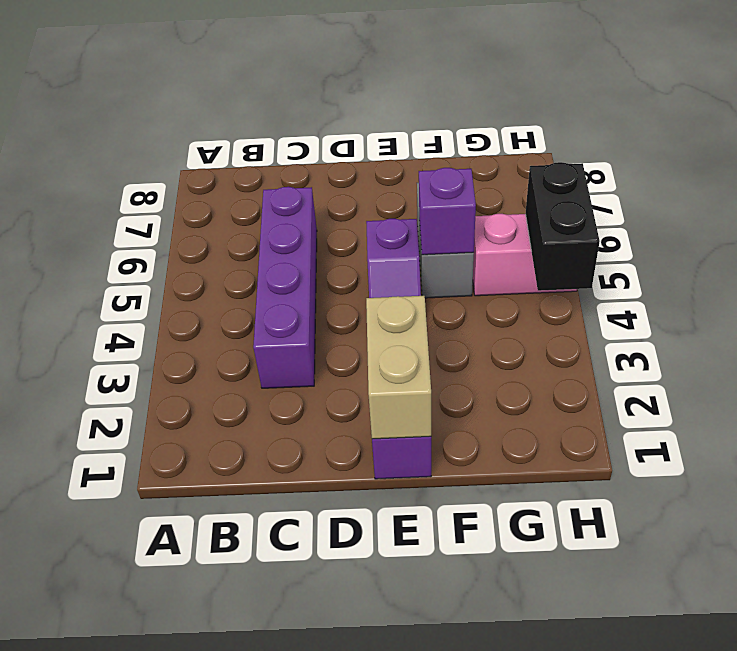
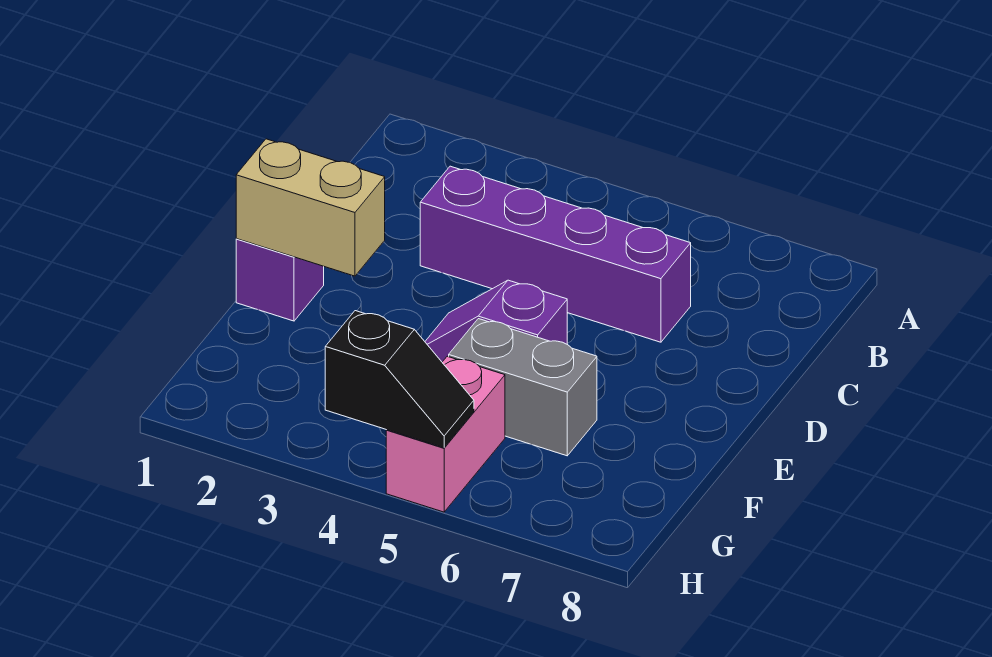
purple 1x1 brick [419,168,476,255] -> none
black 1x2 brick [525,162,600,291] -> black 1x2 slope [325,311,474,448]

